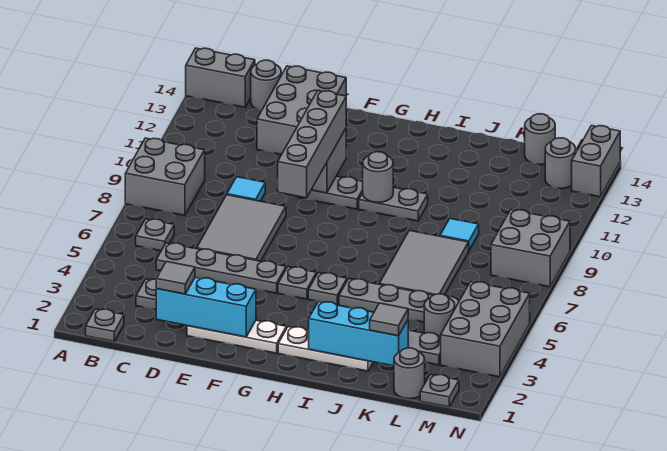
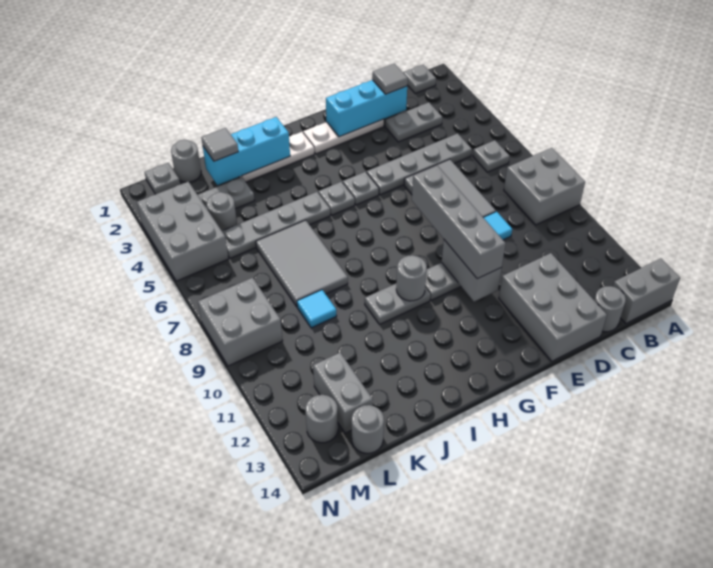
grey 1x2 brick [572,126,620,197] -> grey 1x2 brick moved to [313,353,373,433]

